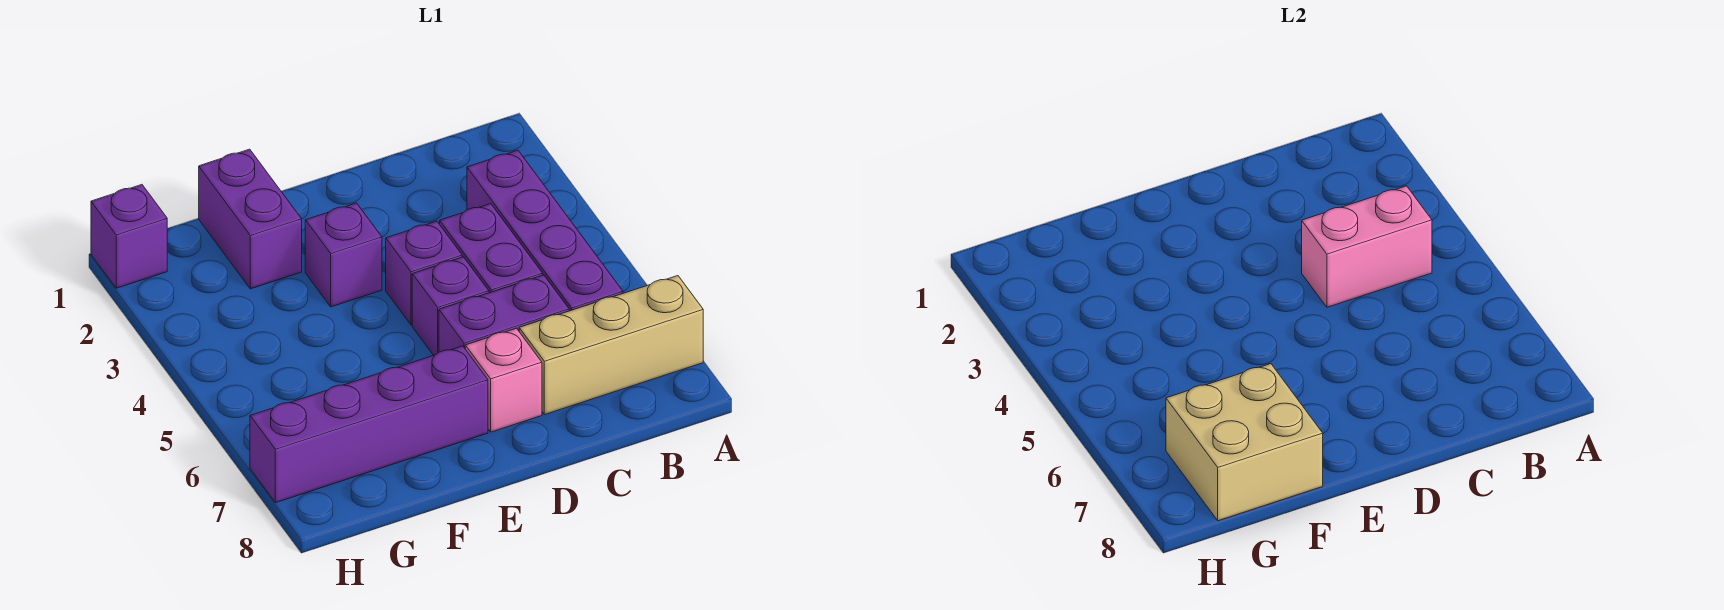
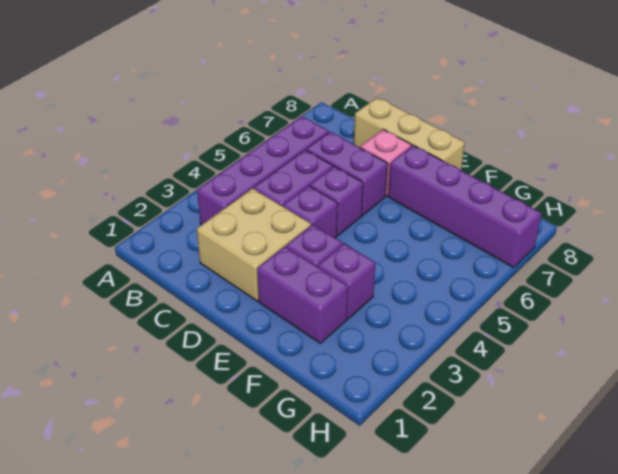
tan 1x3 brick [519,276,703,415] -> tan 1x3 brick moved to [354,97,465,170]
pink 1x2 brick [1302,186,1432,307] -> none
purple 1x2 brick [199,149,302,289] -> purple 1x2 brick turned to [257,246,348,343]
tan 2x2 brick [1166,364,1323,521] -> tan 2x2 brick moved to [197,188,311,301]
purple 1x1 brick [91,185,167,288] -> purple 1x1 brick moved to [318,244,375,319]

